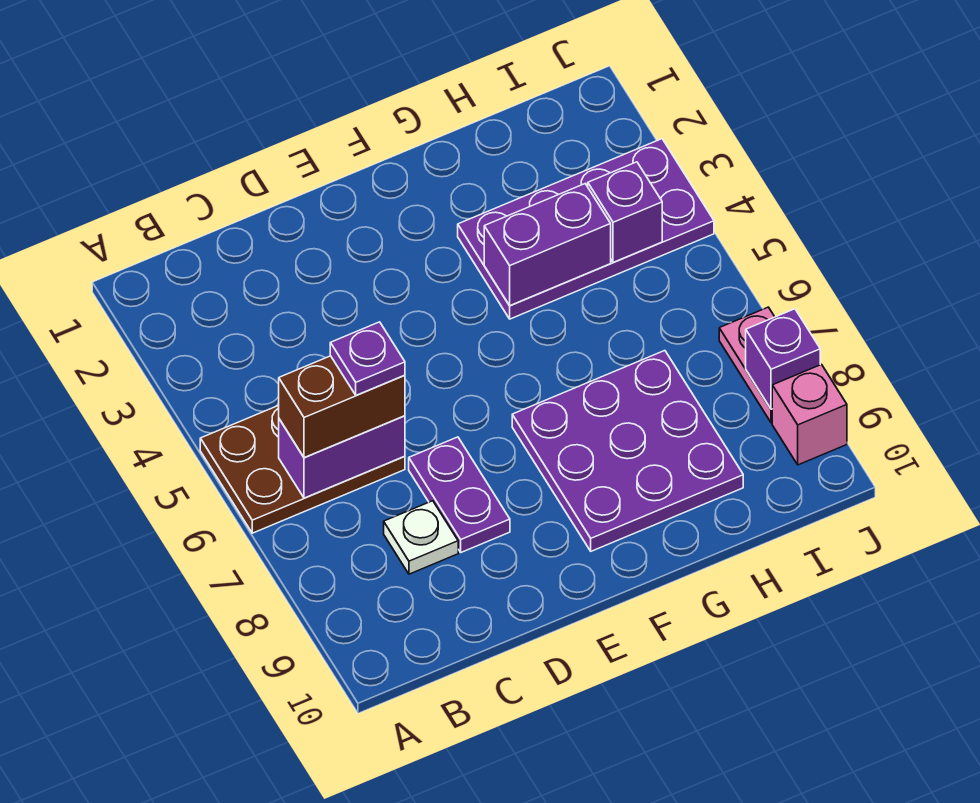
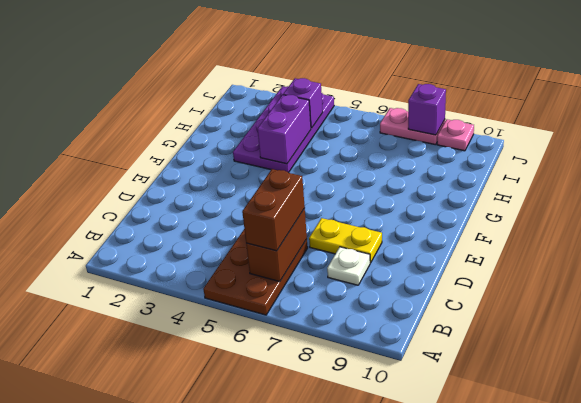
purple 1x2 brick [279,416,405,498] -> brown 1x2 brick [246,208,307,282]
purple 1x1 plate [330,322,405,395] -> none
purple 1x2 plate [409,437,510,552] -> yellow 1x2 plate [309,218,382,263]
purple 3x3 plate [512,351,743,551] -> none
pink 1x1 brick [772,365,847,465] -> pink 1x1 plate [437,119,474,151]

